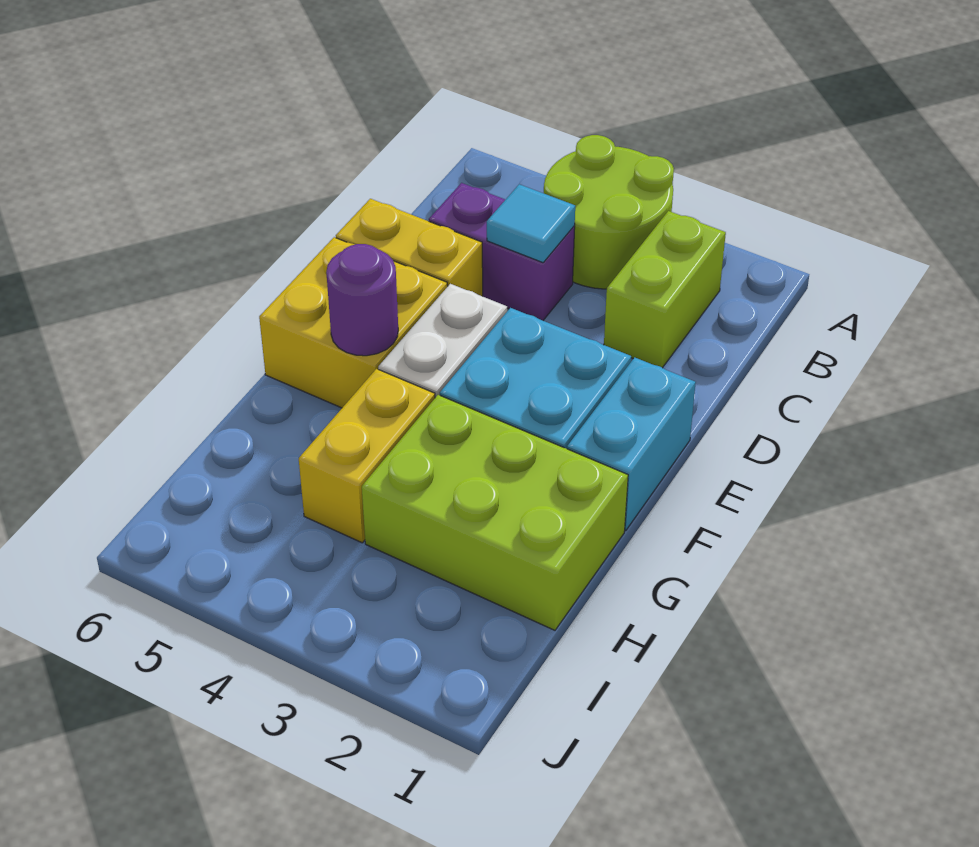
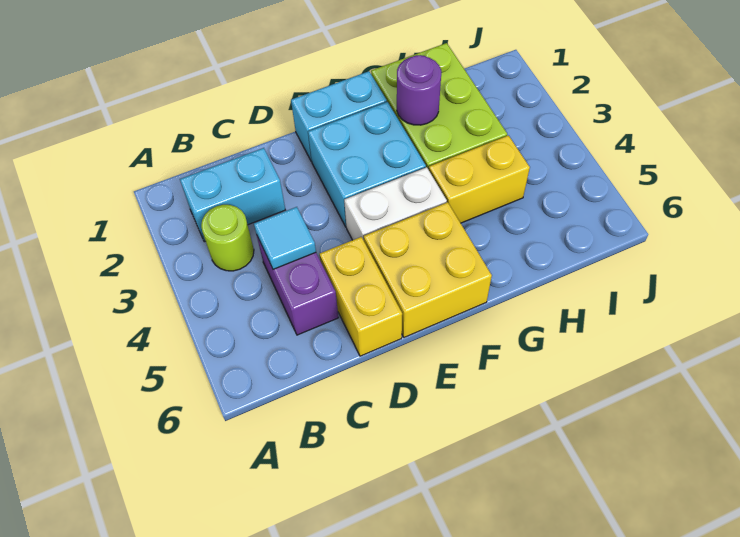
lime 2x2 round brick [544,135,674,289] -> lime 1x1 round brick [201,205,254,271]
lime 1x2 brick [604,211,726,368] -> cyan 1x2 brick [180,148,285,242]
purple 1x1 round brick [326,244,398,356] -> purple 1x1 round brick moved to [397,55,441,125]

